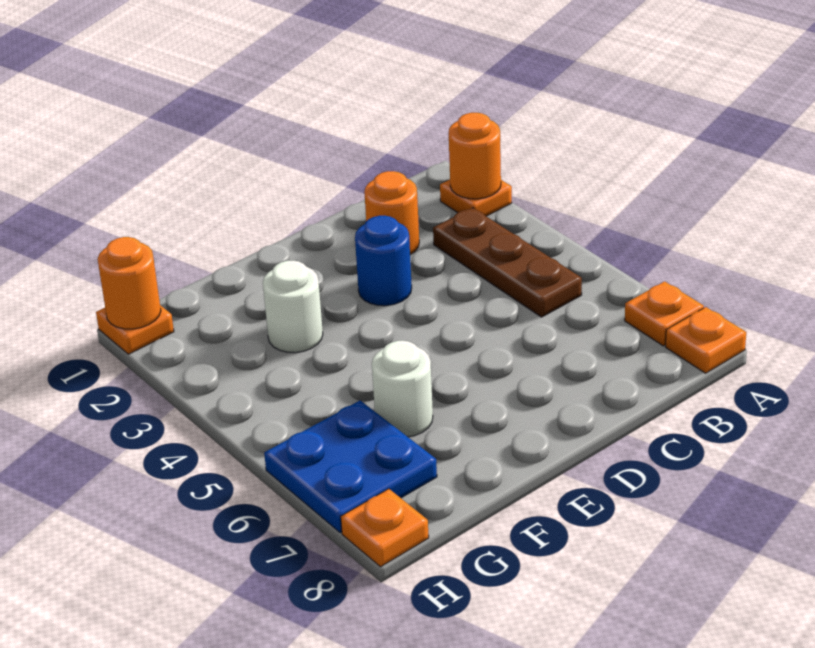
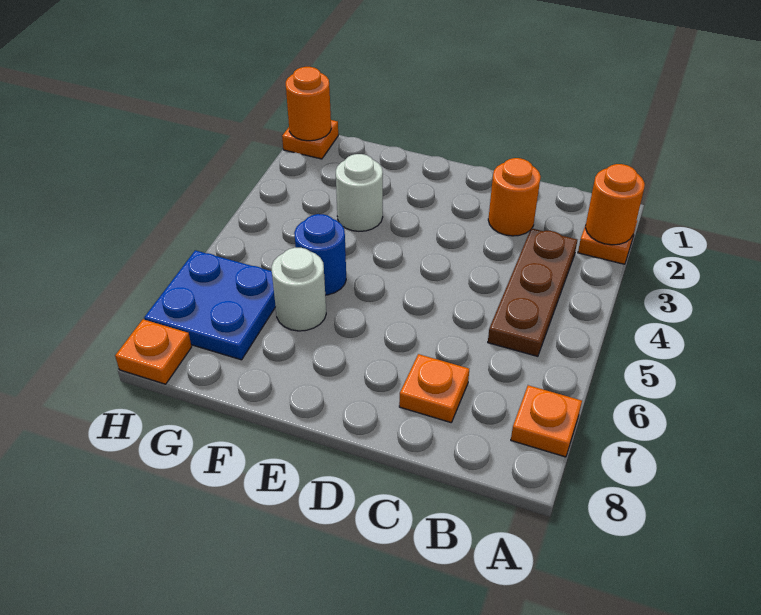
orange 1x1 plate [666,307,746,373] -> orange 1x1 plate moved to [399,354,469,422]
blue 1x1 round brick [355,216,412,306] -> blue 1x1 round brick moved to [294,214,346,295]

